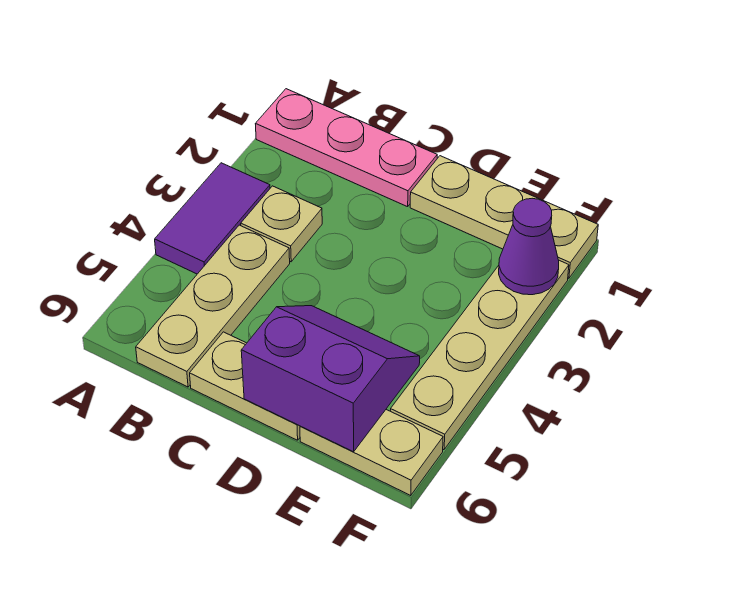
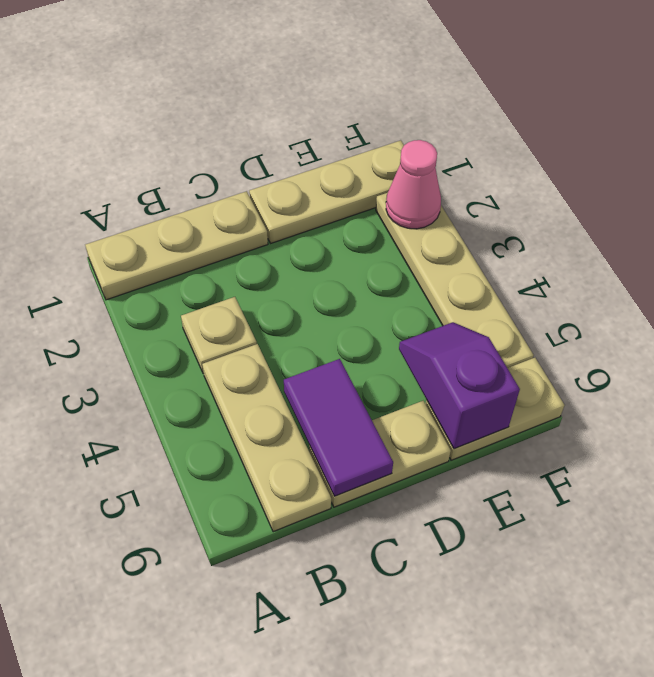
pink 1x3 plate [256,89,437,207] -> tan 1x3 plate [85,191,268,300]
purple 1x2 tile [155,163,270,274] -> purple 1x2 tile moved to [284,359,393,496]
purple 2x2 slope [241,306,420,452] -> purple 1x2 slope [399,322,520,449]
purple 1x1 cone [499,198,559,295] -> pink 1x1 cone [386,140,441,229]

